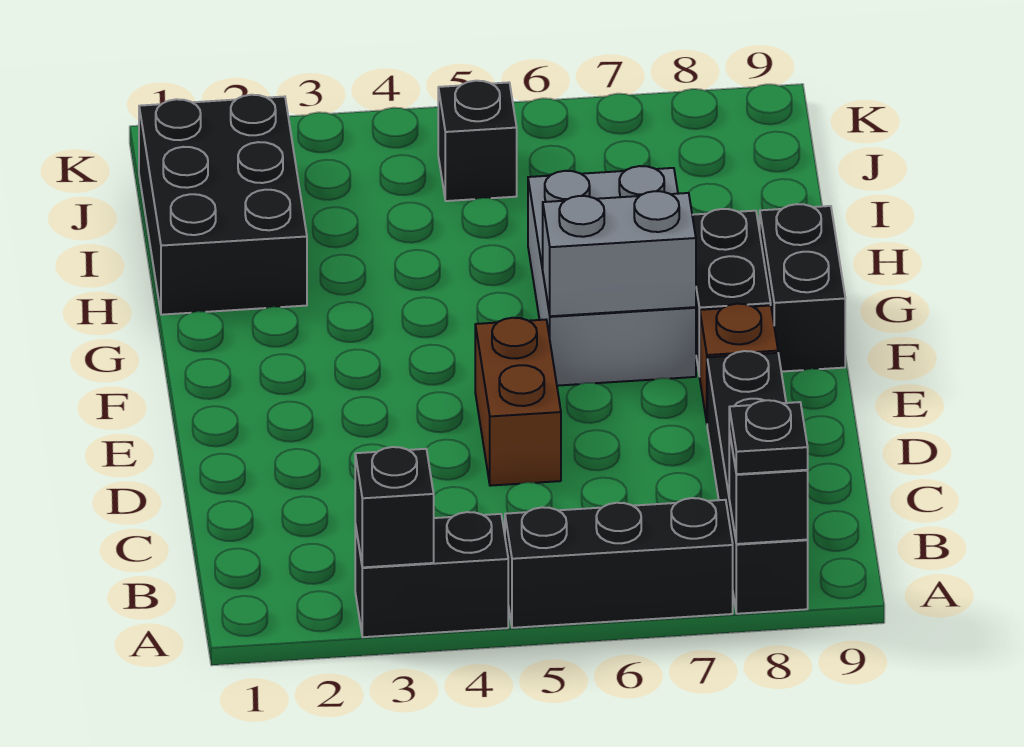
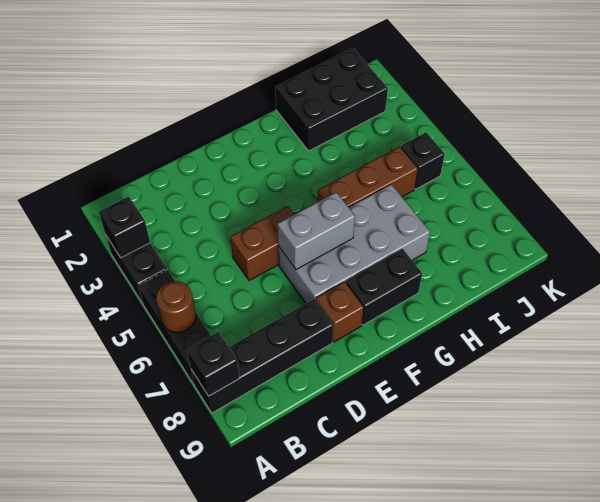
none -> brown 1x1 round brick [156,281,196,333]
black 1x1 plate [729,400,808,474] -> none
grey 2x3 brick [528,166,696,386] -> grey 2x4 brick [278,184,430,303]
grey 1x2 brick [543,191,696,316] -> grey 1x2 brick turned to [277,192,355,270]
black 1x2 brick [760,204,845,372] -> none
none -> brown 1x3 brick [318,147,418,207]

